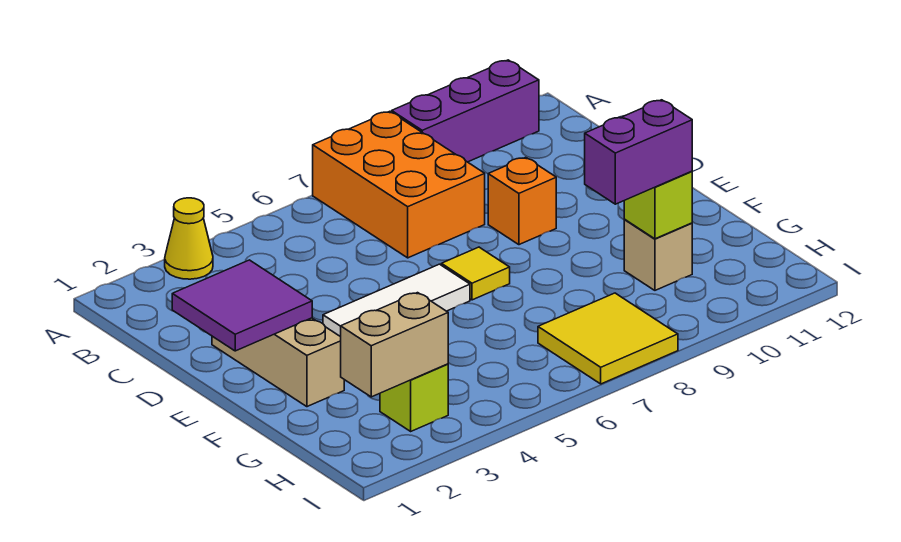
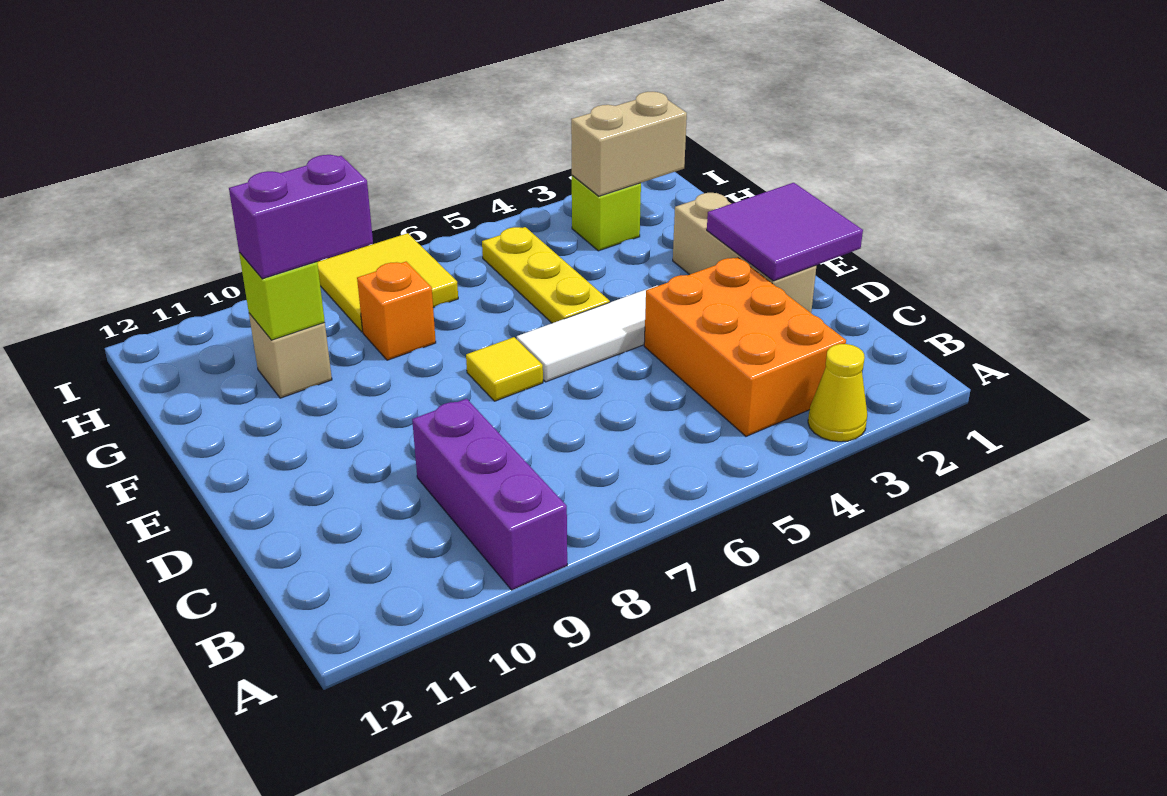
orange 2x3 brick [313,111,485,258] -> orange 2x3 brick moved to [644,257,846,436]
purple 1x3 brick [392,60,539,162] -> purple 1x3 brick turned to [412,399,567,590]
orange 1x1 brick [488,157,556,245] -> orange 1x1 brick moved to [357,262,436,360]
none -> yellow 1x3 plate [482,227,610,323]

